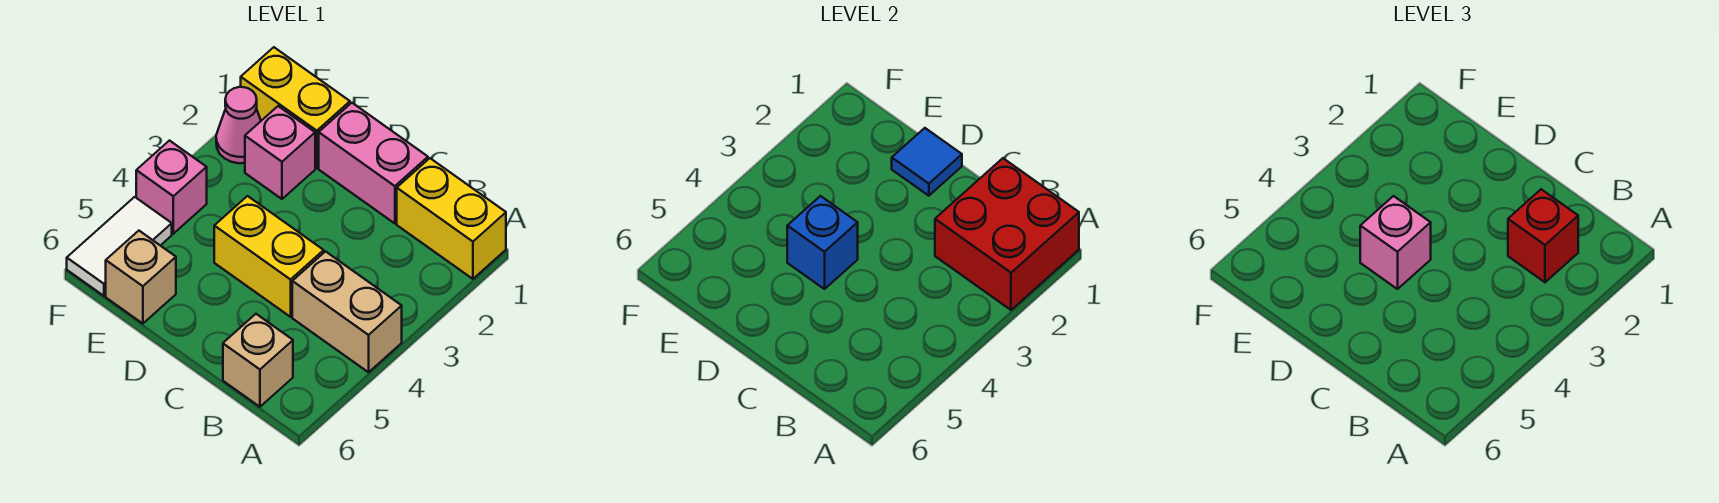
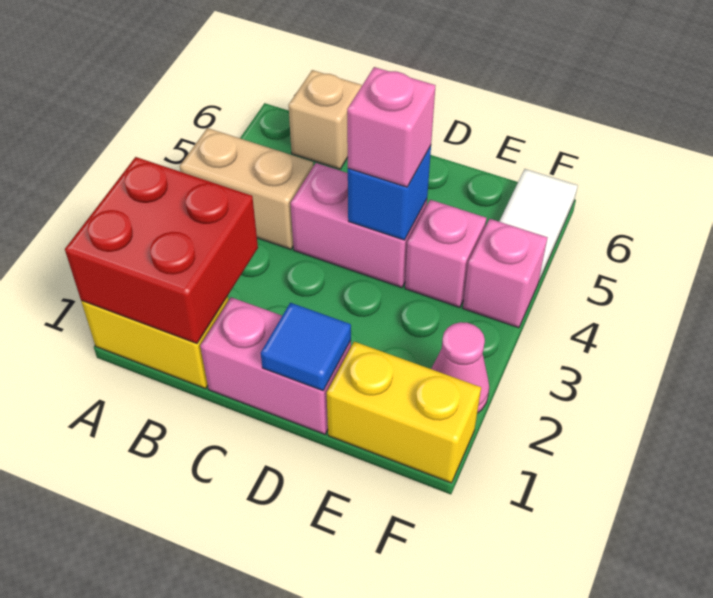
red 1x1 brick [1508,189,1578,282] -> none
yellow 1x2 brick [214,196,324,317] -> pink 1x2 brick [291,163,427,288]
pink 1x1 brick [245,106,315,199] -> pink 1x1 brick moved to [405,200,486,307]
tan 1x1 brick [106,231,176,324] -> none

